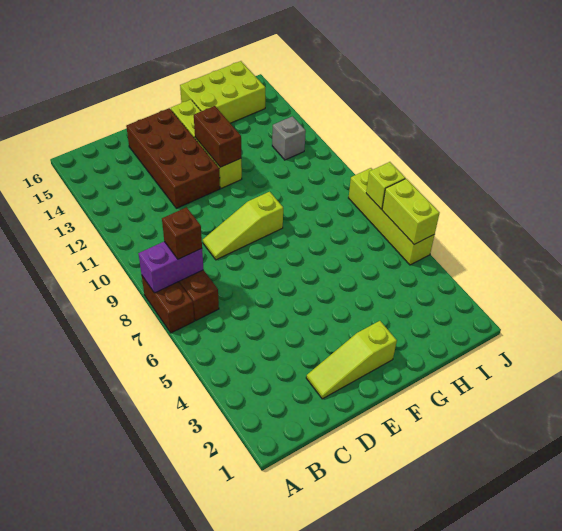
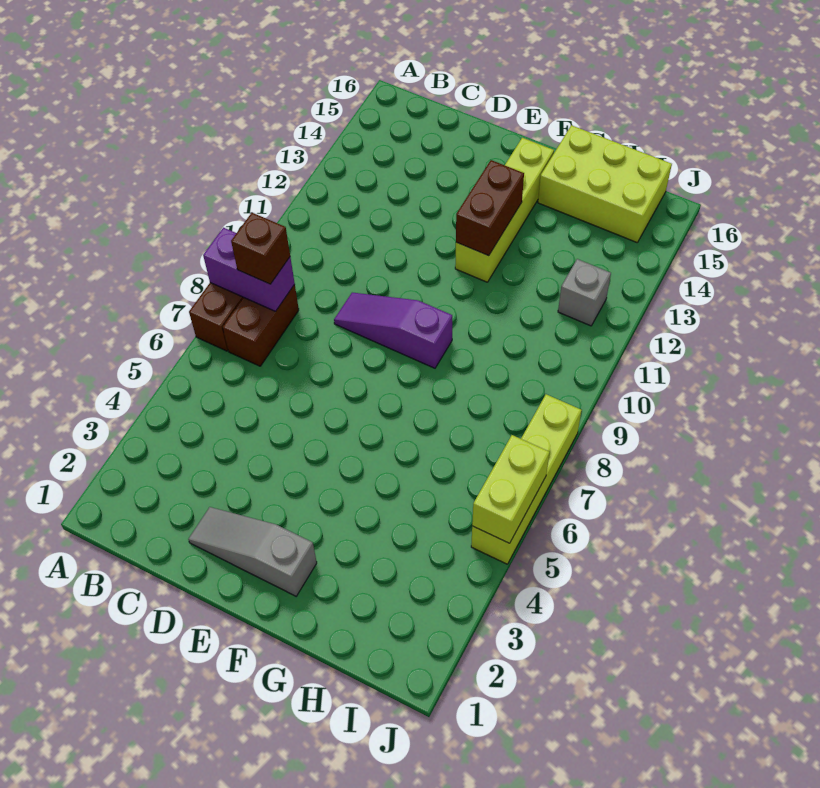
lime 1x3 slope [306,321,397,399] -> grey 1x3 slope [188,507,317,596]
lime 1x3 slope [203,192,283,260] -> purple 1x3 slope [334,293,452,368]
brown 2x4 brick [126,108,220,208] -> none
lime 1x1 brick [366,162,405,209] -> none

